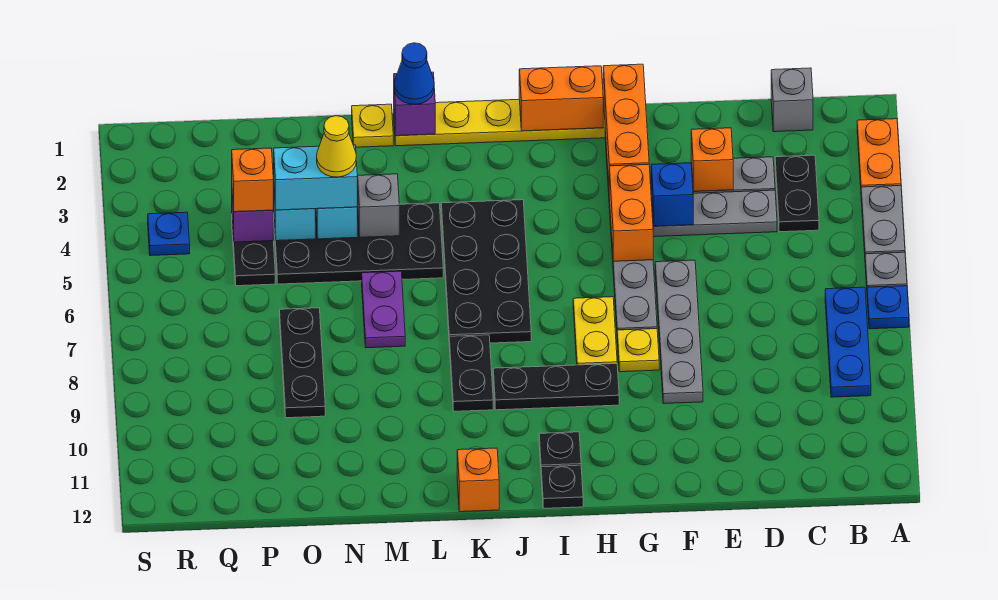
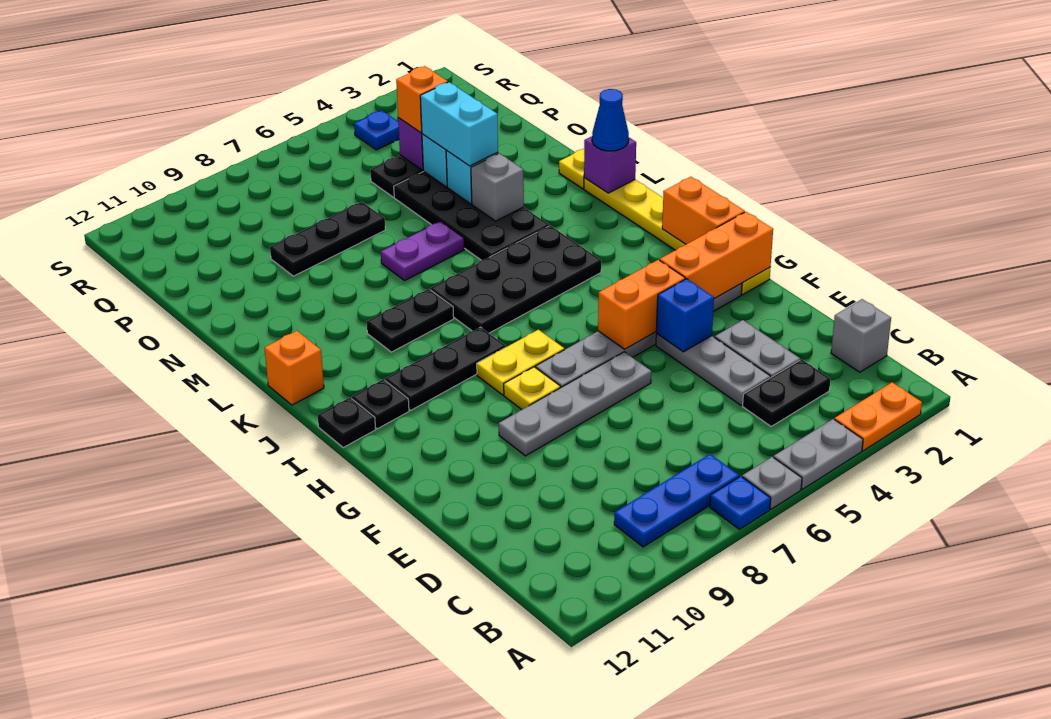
orange 1x1 brick [691,128,733,191] -> none
black 1x3 plate [493,364,619,410] -> black 1x3 plate turned to [385,327,506,410]
yellow 1x1 cone [317,116,356,177] -> none

